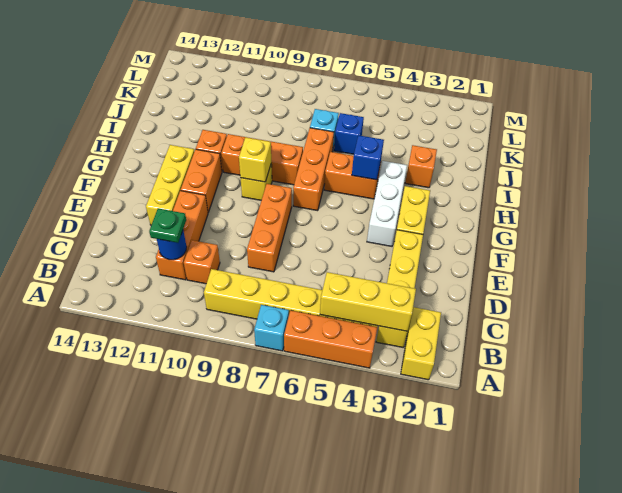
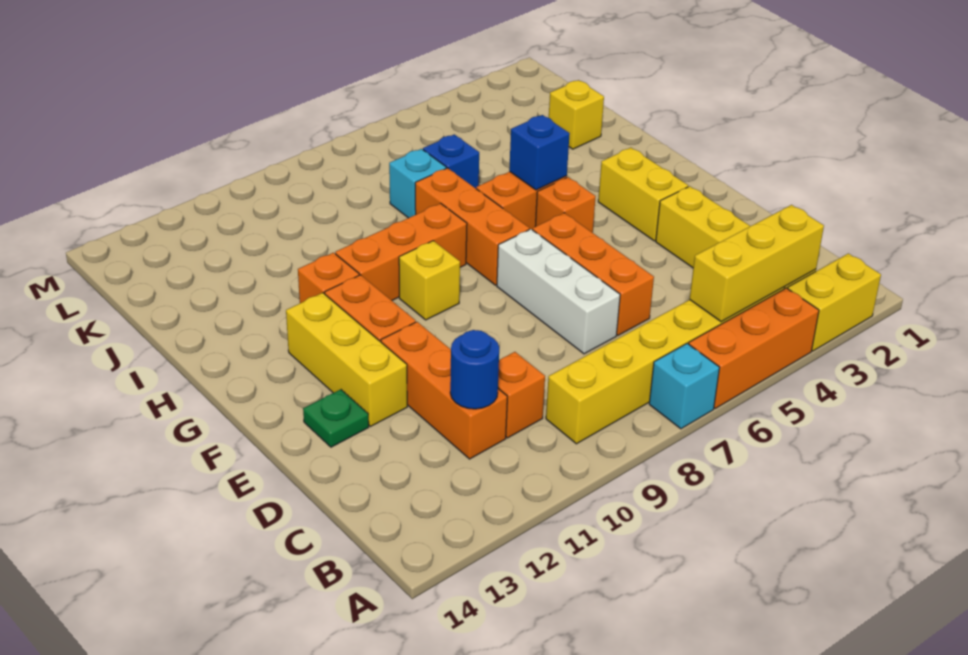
yellow 1x2 brick [401,307,441,380] -> yellow 1x2 brick turned to [788,253,881,351]
green 1x1 plate [149,208,186,243] -> green 1x1 plate moved to [303,389,369,447]
orange 1x3 brick [247,184,292,272] -> orange 1x3 brick moved to [532,213,654,335]
white 1x3 brick [367,161,407,246] -> white 1x3 brick moved to [497,229,620,354]
yellow 1x1 brick [239,137,271,182] -> yellow 1x1 brick moved to [549,80,604,149]
orange 1x1 brick [405,145,437,188] -> orange 1x1 brick moved to [535,177,596,233]

